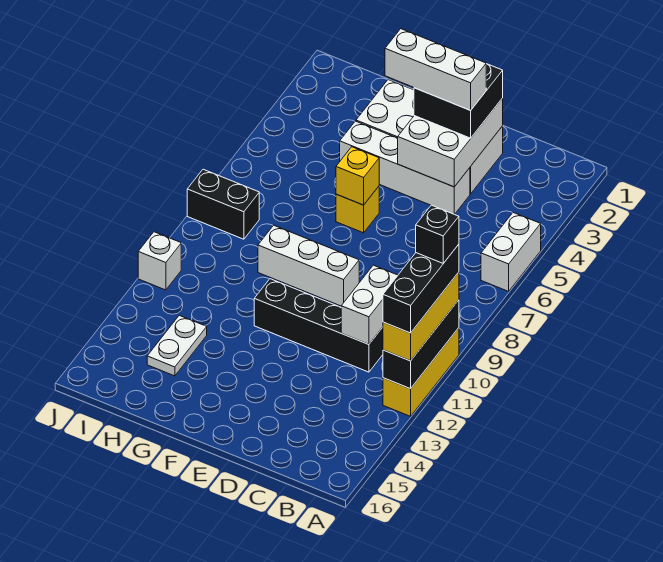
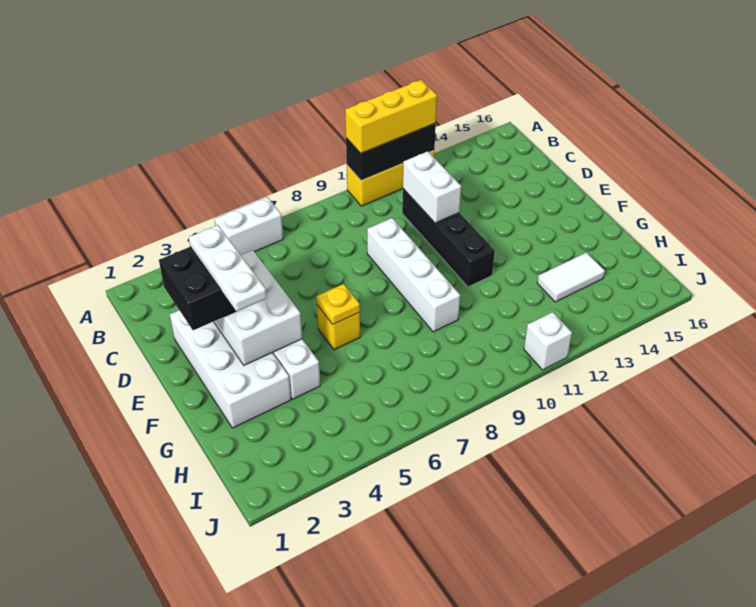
black 1x3 brick [383,244,459,333] -> none
black 1x1 brick [416,205,459,263] -> none
white 1x2 brick [341,265,398,344] -> white 1x2 brick turned to [403,151,461,223]
white 2x3 brick [398,98,503,187] -> white 2x3 brick turned to [214,250,302,365]
white 1x3 brick [385,29,486,110] -> white 1x3 plate [189,225,267,312]
white 1x3 brick [258,225,359,306] -> white 1x4 brick [367,218,460,332]
yellow 1x1 brick [336,147,379,205] -> yellow 1x1 plate [317,284,360,324]
white 1x2 plate [147,315,207,376] -> white 1x2 tile [537,253,605,302]
black 1x2 brick [187,169,259,239] -> none

